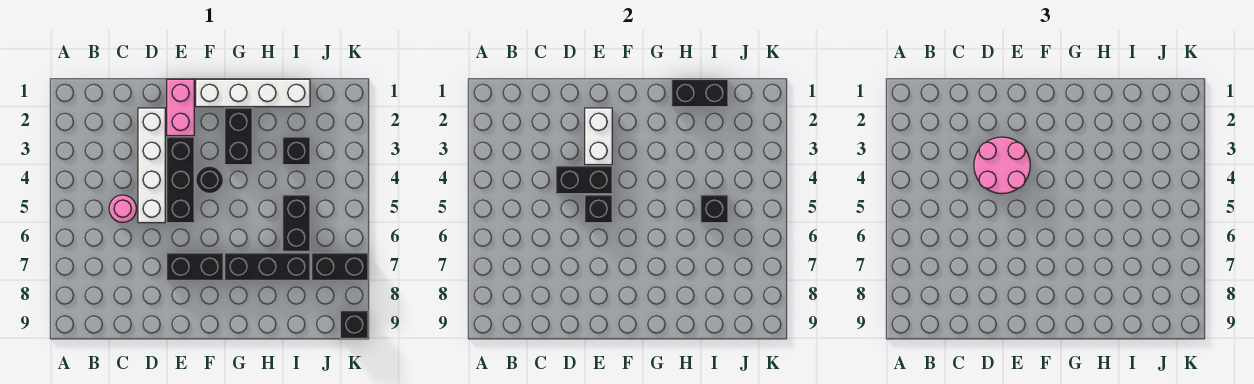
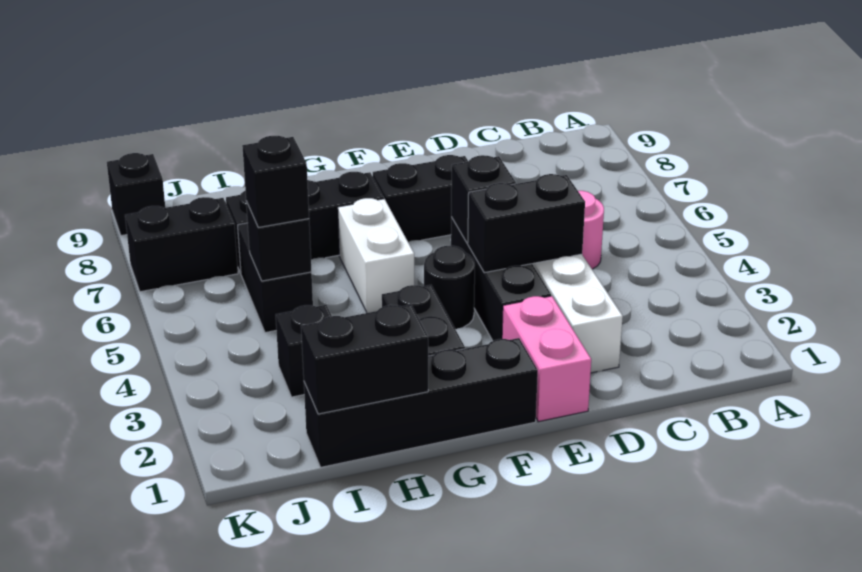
pink 2x2 round brick [974,137,1030,194] -> none
white 1x2 brick [585,108,612,165] -> white 1x2 brick moved to [338,198,414,313]
white 1x4 brick [196,79,310,107] -> black 1x4 brick [304,338,538,467]
none -> black 1x1 brick [242,136,309,228]

